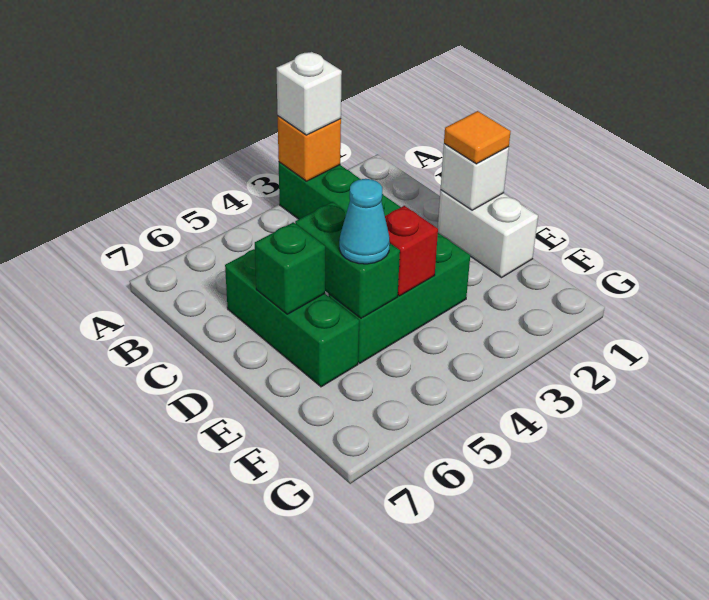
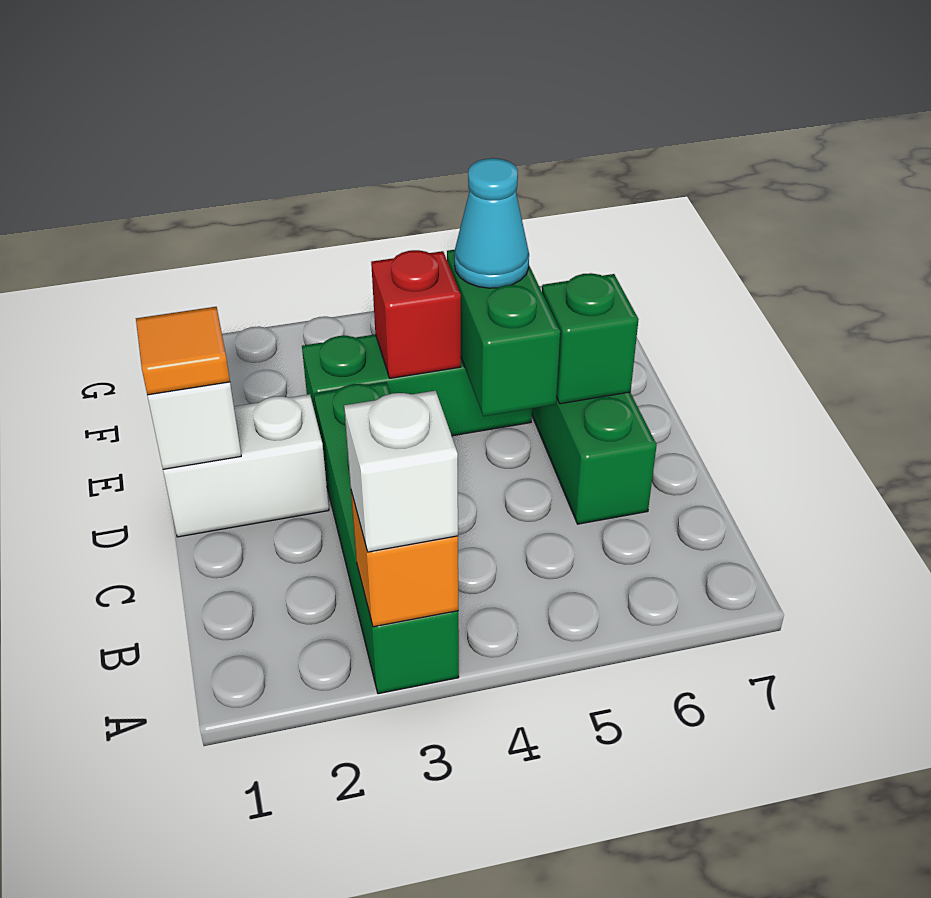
white 1x2 brick [438,190,538,278] -> white 1x2 brick turned to [163,394,329,537]

